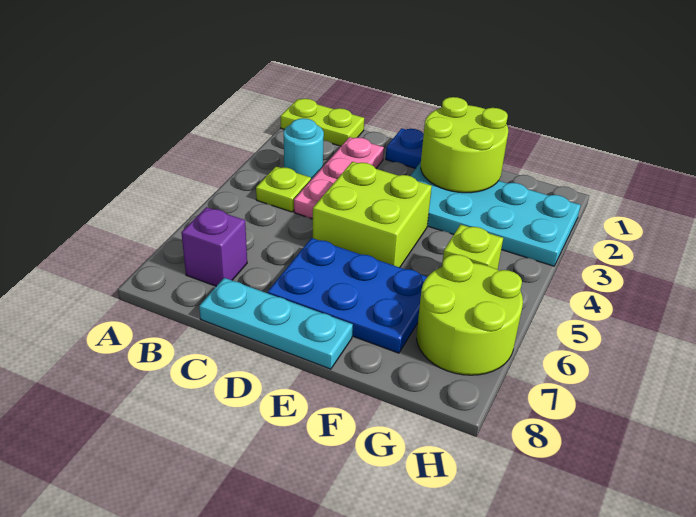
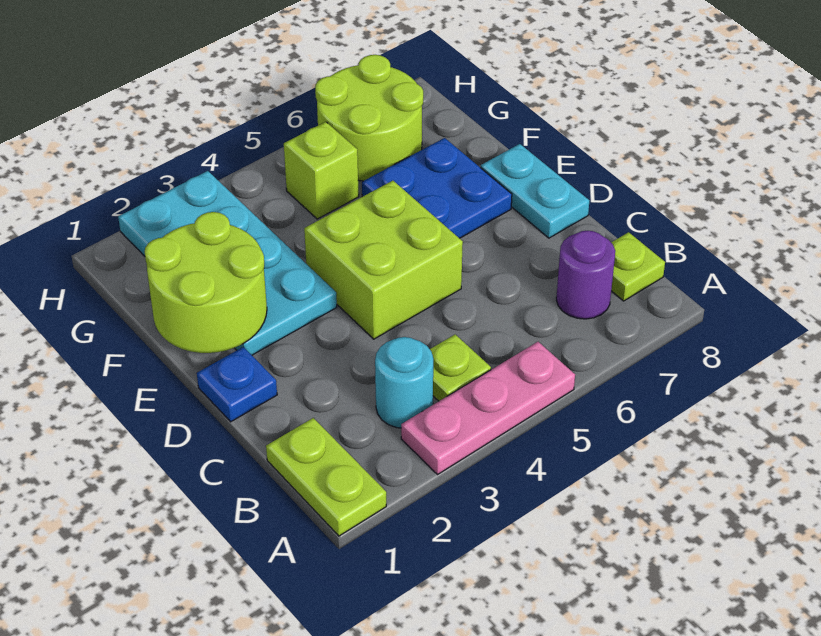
purple 1x1 brick [181,207,247,286] -> purple 1x1 round brick [556,231,615,319]
none -> lime 1x1 plate [611,232,665,301]
pink 1x3 plate [294,137,384,219] -> pink 1x3 plate moved to [401,342,575,475]
cyan 1x3 plate [199,278,353,369] -> cyan 1x2 plate [481,144,589,238]
blue 2x3 plate [268,238,427,353] -> blue 2x2 plate [362,138,512,238]

